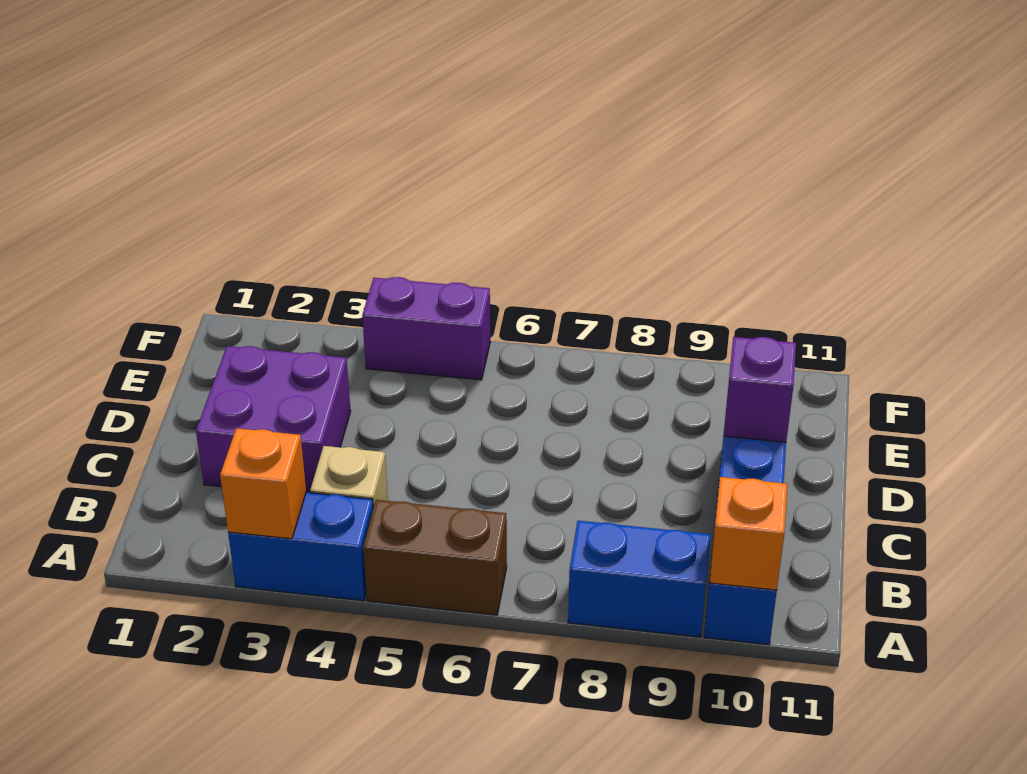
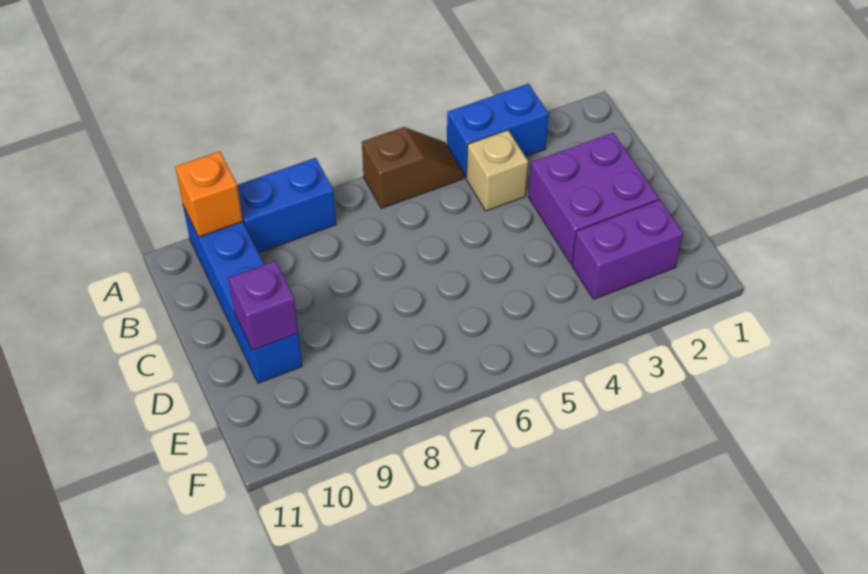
orange 1x1 brick [220,428,306,539] -> none
brown 1x2 brick [363,500,507,615] -> brown 1x2 slope [362,127,464,208]
purple 1x2 brick [362,277,490,380] -> purple 1x2 brick moved to [572,200,683,299]

